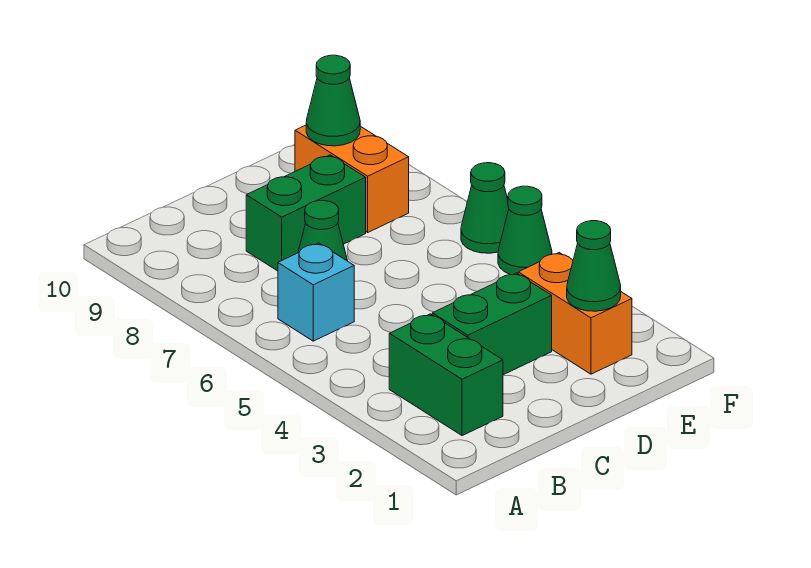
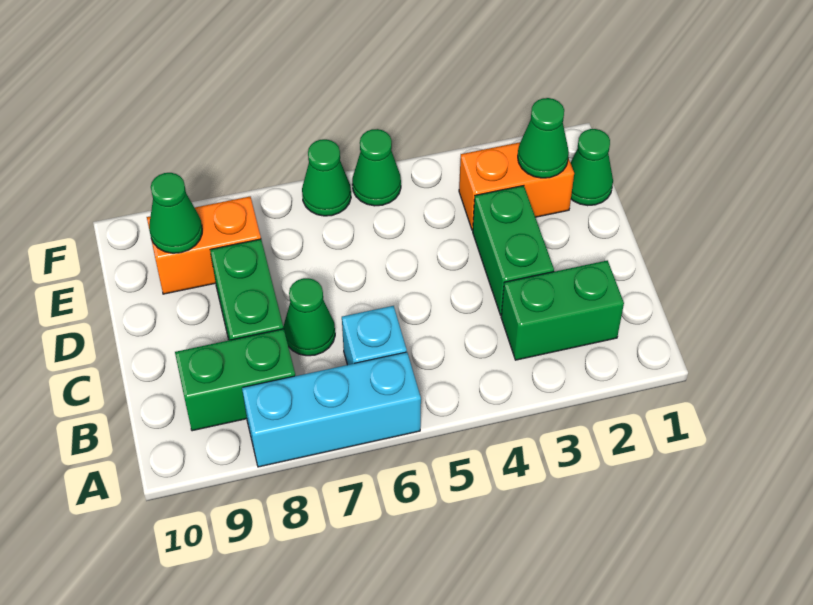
none -> cyan 1x3 brick [242,352,421,467]
none -> green 1x2 brick [175,329,295,431]
none -> green 1x1 cone [570,129,613,206]

